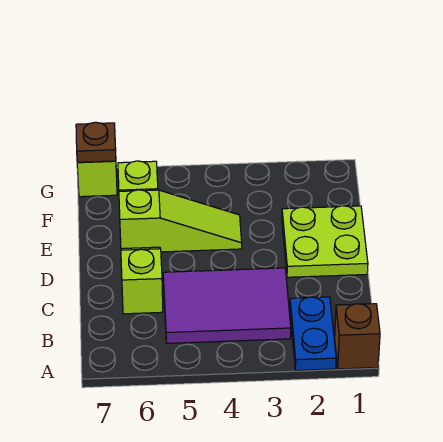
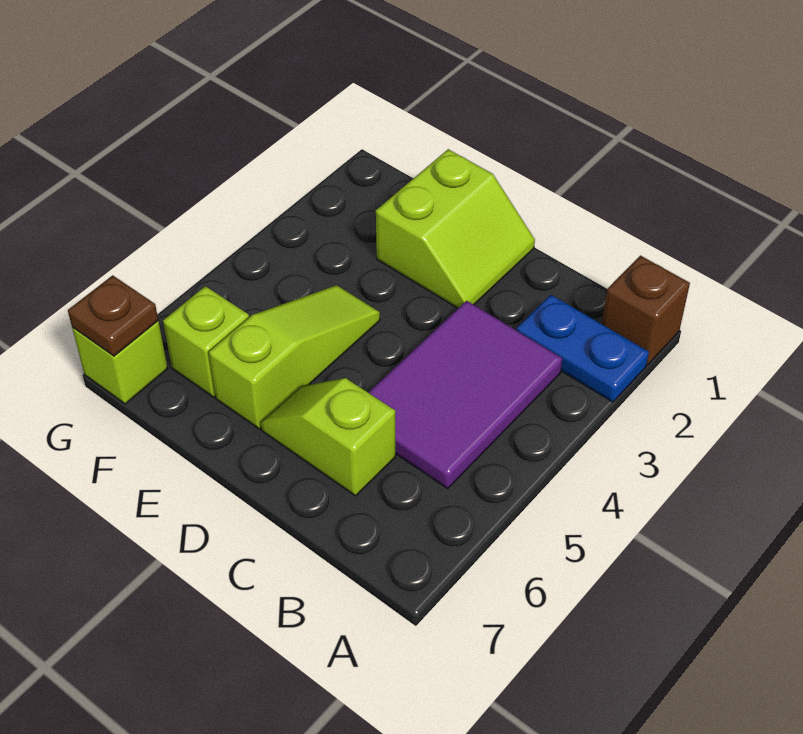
lime 2x2 plate [282,206,368,277] -> lime 2x2 slope [376,149,535,308]

